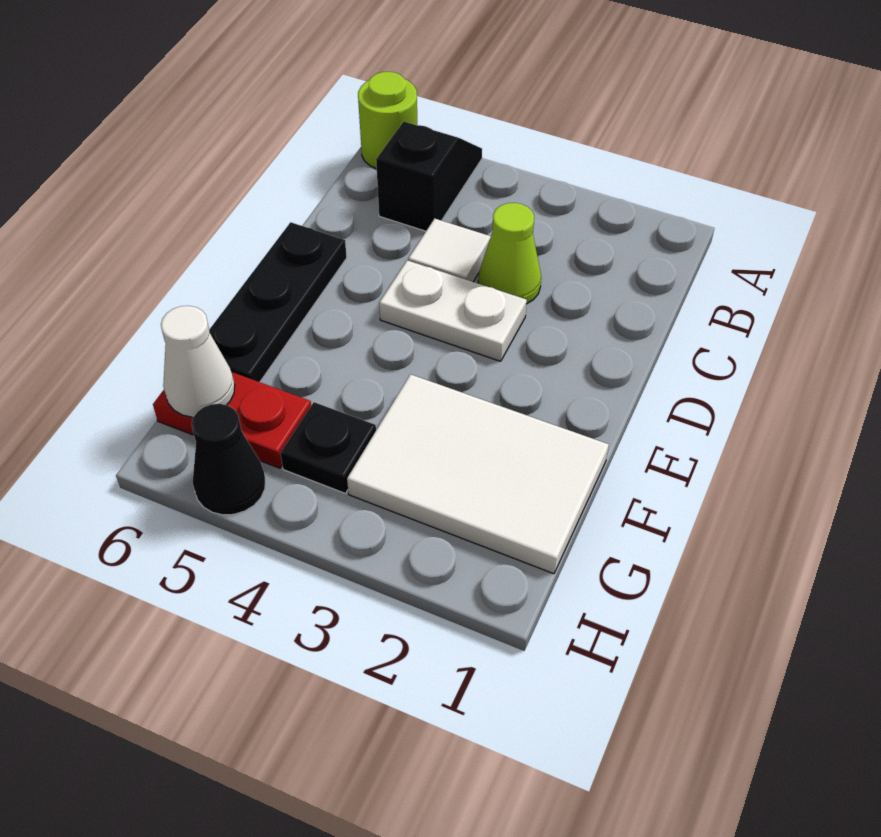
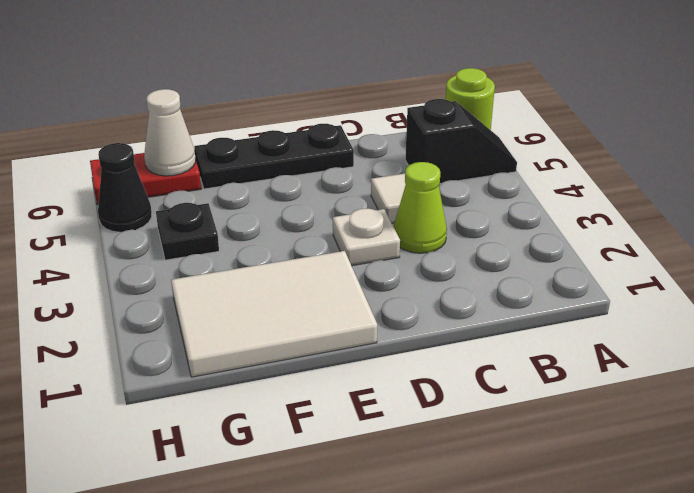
white 1x2 plate [379,260,527,361] -> white 1x1 plate [333,209,400,266]
white 2x3 tile [347,374,609,574] -> white 2x3 tile turned to [171,251,377,377]
red 1x2 plate [153,372,311,468] -> red 1x2 plate turned to [90,153,201,205]

